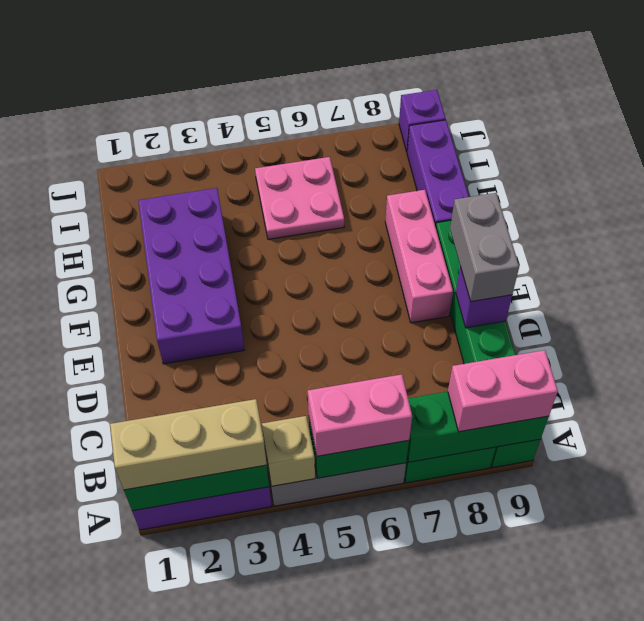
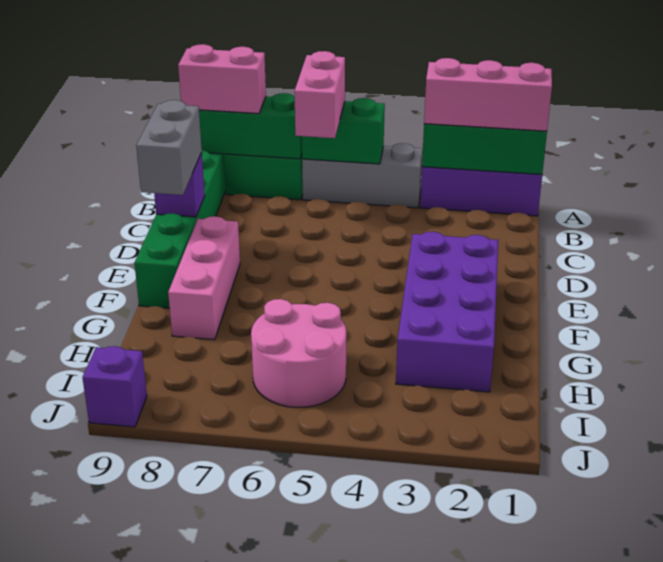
tan 1x3 brick [110,399,267,490] -> pink 1x3 brick [424,58,552,131]
tan 1x1 brick [262,416,315,486] -> none
pink 1x2 brick [308,374,412,456] -> pink 1x2 brick turned to [295,51,345,138]
purple 1x3 brick [407,120,469,227] -> none
pink 2x2 plate [255,157,344,240] -> pink 2x2 round brick [251,299,346,407]

